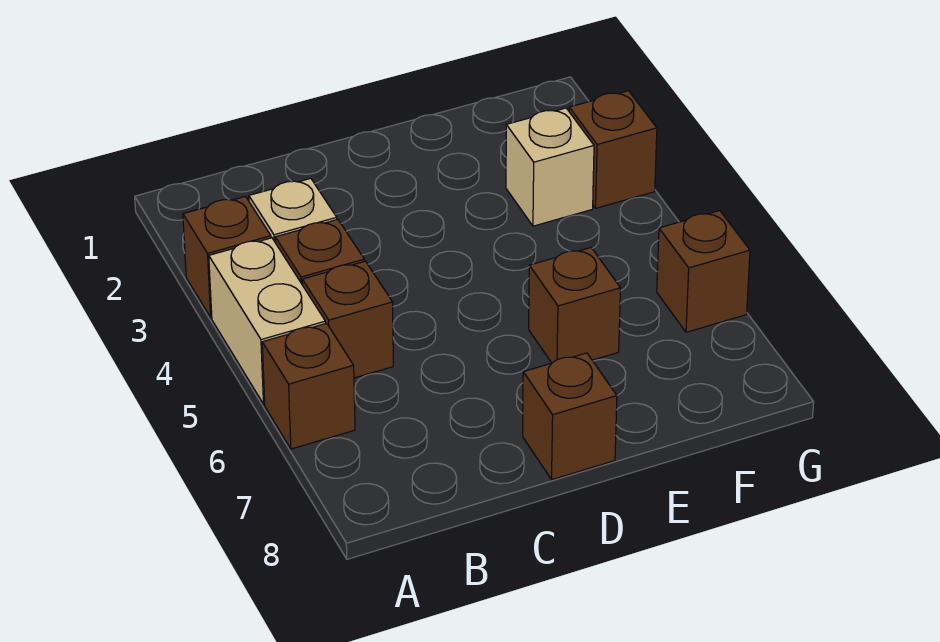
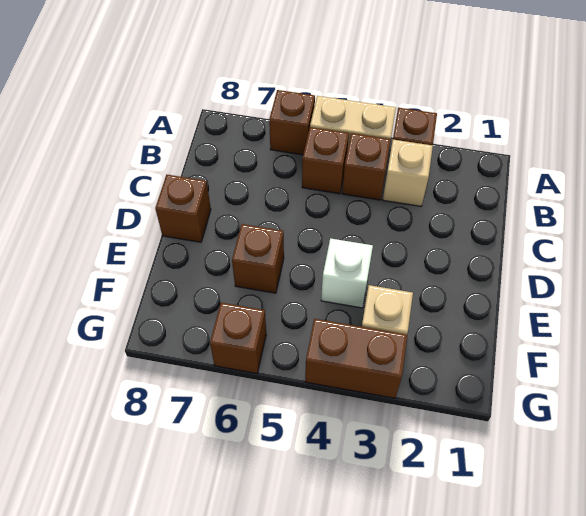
none -> white 1x1 brick [321,238,373,308]
brown 1x1 brick [569,91,657,208] -> brown 1x2 brick [305,319,407,398]

